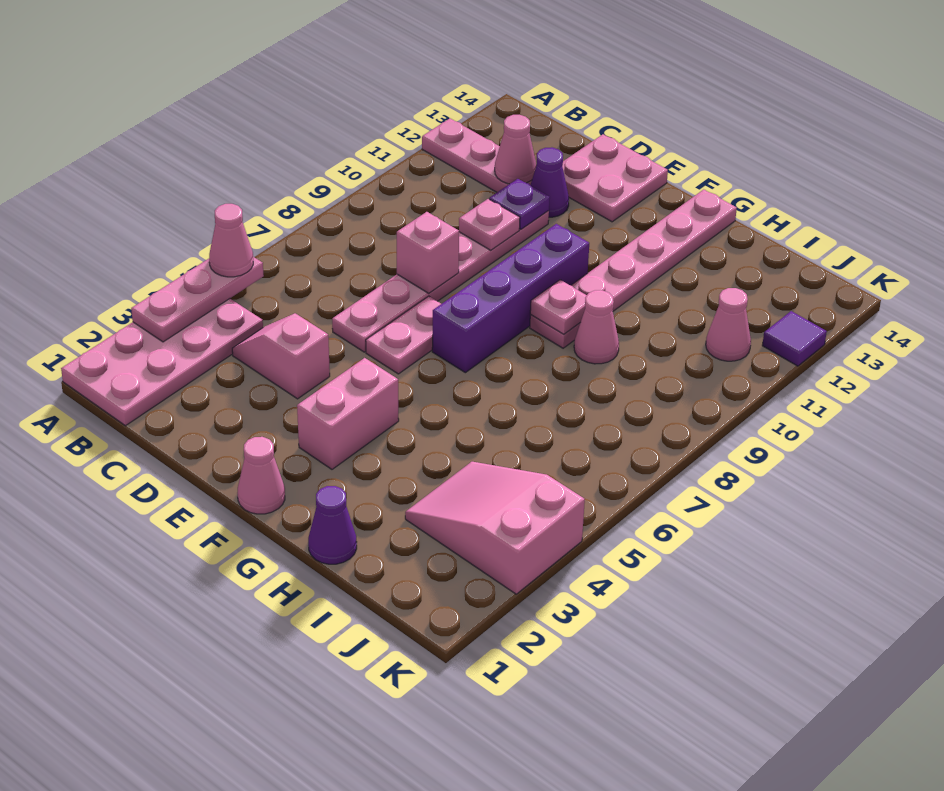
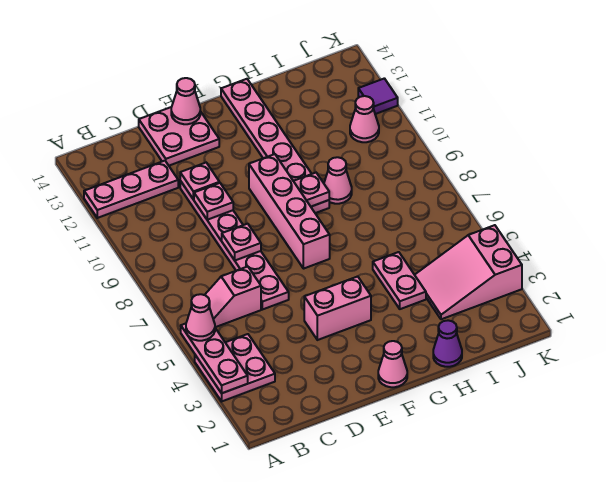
pink 2x4 plate [61,299,263,426] -> pink 2x2 plate [195,334,275,401]
pink 1x2 slope [232,313,330,399] -> pink 1x2 slope moved to [205,267,261,327]
pink 1x1 cone [495,115,536,184] -> pink 1x1 cone moved to [171,78,200,124]
pink 1x1 brick [397,212,459,293] -> pink 1x1 plate [222,224,261,260]
purple 1x1 plate [489,179,550,229] -> pink 1x1 plate [180,163,219,199]
purple 1x1 cone [531,147,569,217] -> none
pink 1x2 plate [366,296,441,374] -> pink 1x2 plate moved to [373,252,426,309]
pink 1x2 brick [297,358,399,469] -> pink 1x2 brick turned to [304,276,371,340]
purple 1x4 brick [432,224,589,373] -> pink 1x4 brick [249,154,330,269]

